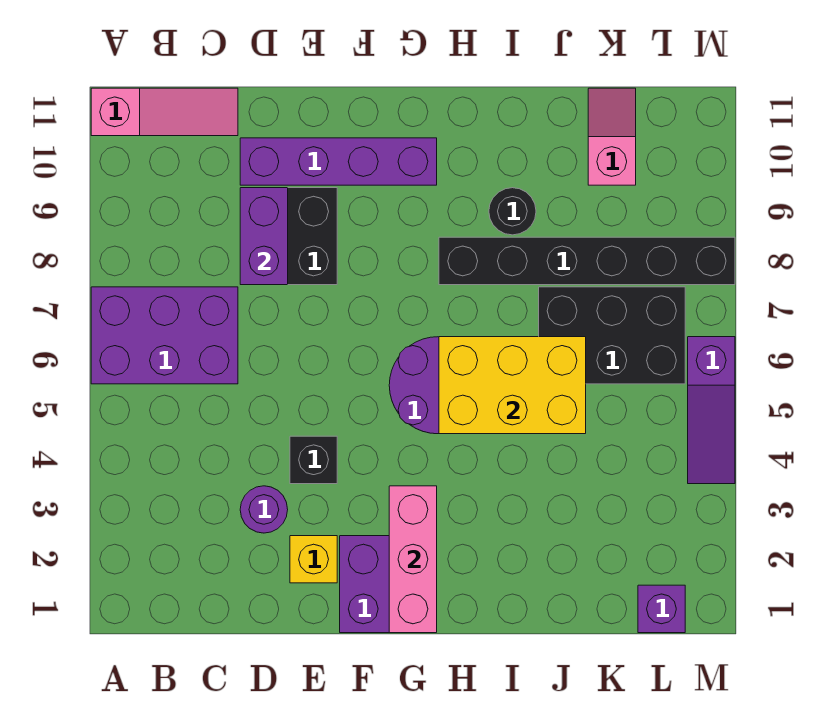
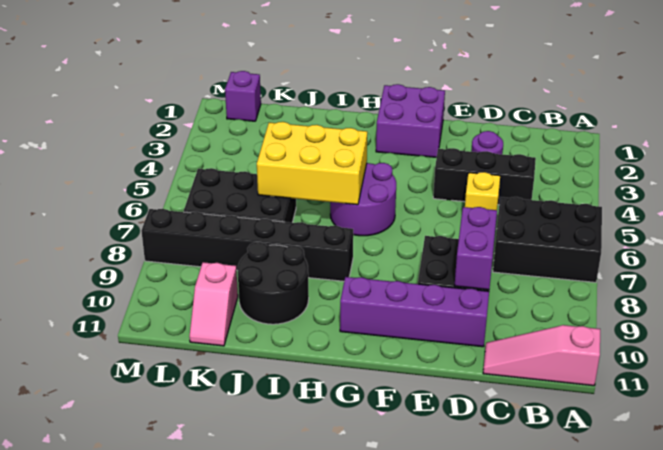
purple 2x3 brick [91,287,238,384] -> black 2x3 brick [493,197,602,282]
yellow 1x1 brick [290,536,337,583] -> yellow 1x1 brick moved to [465,172,500,210]
black 1x1 brick [290,436,337,484] -> black 1x3 brick [433,148,536,205]
pink 1x3 brick [389,486,437,633] -> none
black 1x1 round brick [489,188,536,235] -> black 2x2 round brick [237,242,309,324]
purple 1x3 slope [688,337,735,484] -> none

